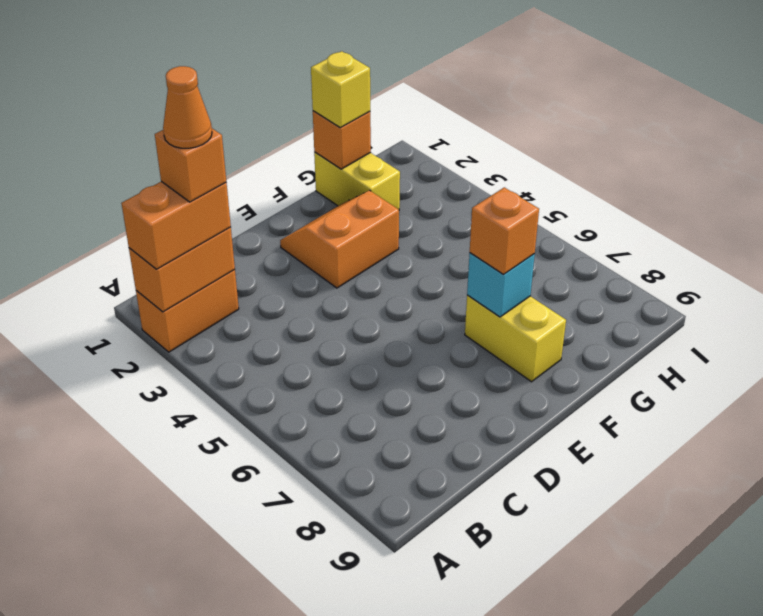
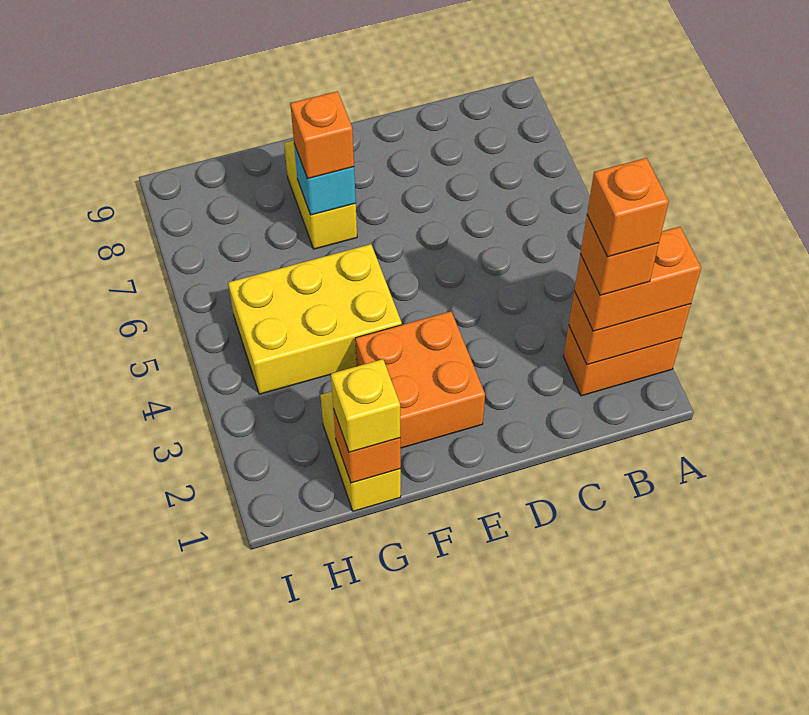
orange 1x1 cone [163,66,212,148] -> orange 1x1 brick [587,158,669,257]
orange 2x2 slope [280,190,399,288] -> orange 2x2 brick [355,311,485,448]
none -> yellow 2x3 brick [228,244,402,394]

